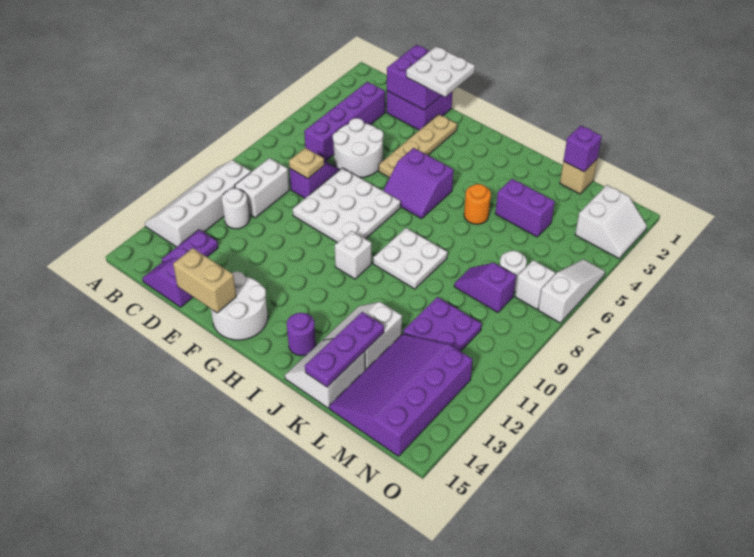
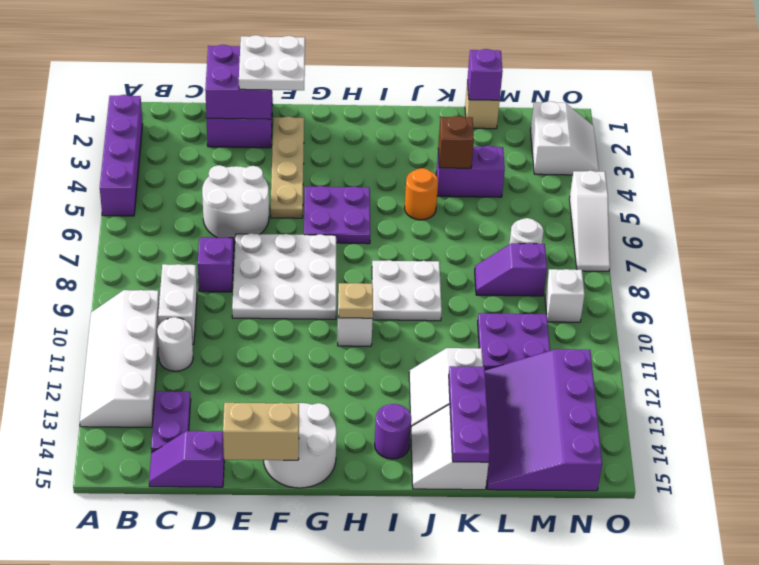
purple 1x4 brick [304,82,385,161] -> purple 1x4 brick moved to [100,95,143,216]
tan 1x1 plate [289,148,324,179] -> tan 1x1 plate moved to [339,283,373,318]
purple 2x2 slope [383,148,453,219] -> purple 2x2 plate [304,186,370,244]
none -> brown 1x1 brick [438,116,474,168]
white 1x1 brick [515,260,555,309] -> white 1x1 brick moved to [545,269,585,322]
white 1x3 slope [538,259,605,323] -> white 1x3 slope turned to [569,171,610,271]

